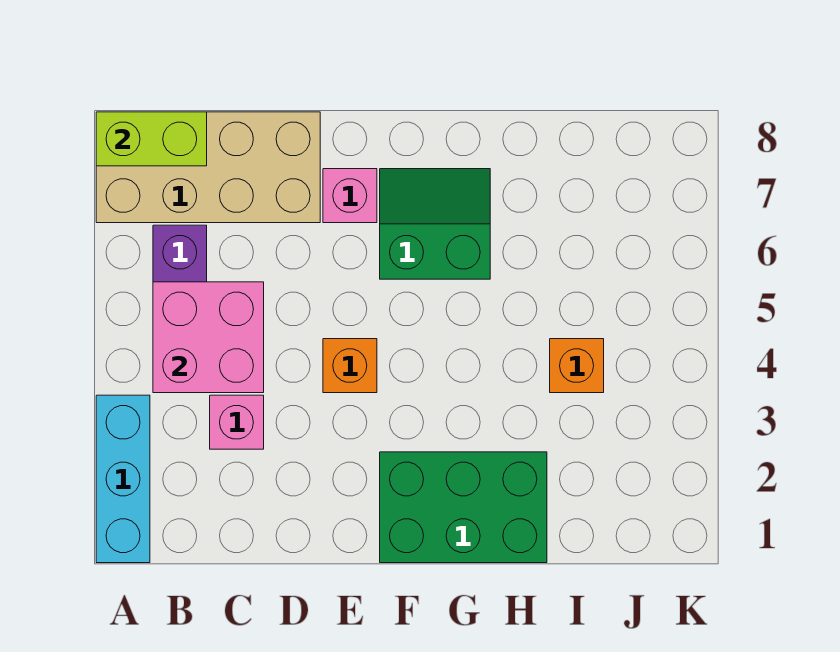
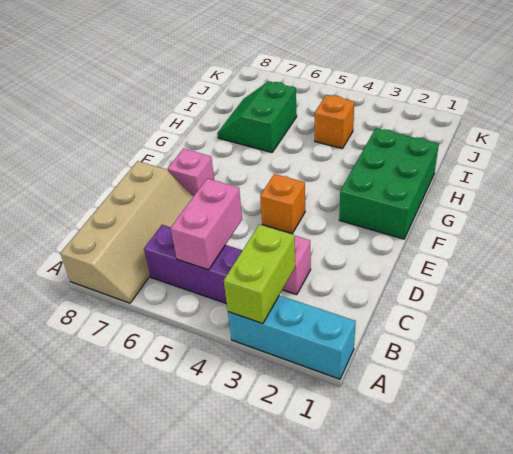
tan 2x4 brick [96,112,320,223] -> tan 2x4 slope [60,161,194,303]
lime 1x2 brick [96,112,207,166] -> lime 1x2 brick moved to [224,224,295,324]
pink 2x2 brick [153,282,264,393] -> pink 1x2 brick [171,179,242,270]
green 2x2 slope [380,169,490,279] -> green 2x2 slope moved to [217,81,297,152]

